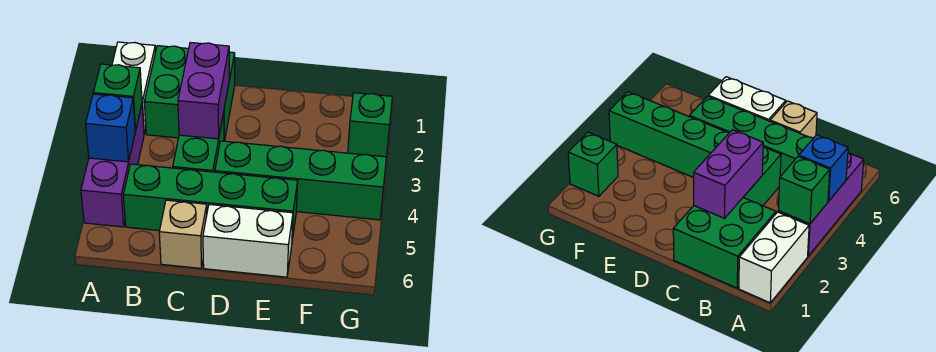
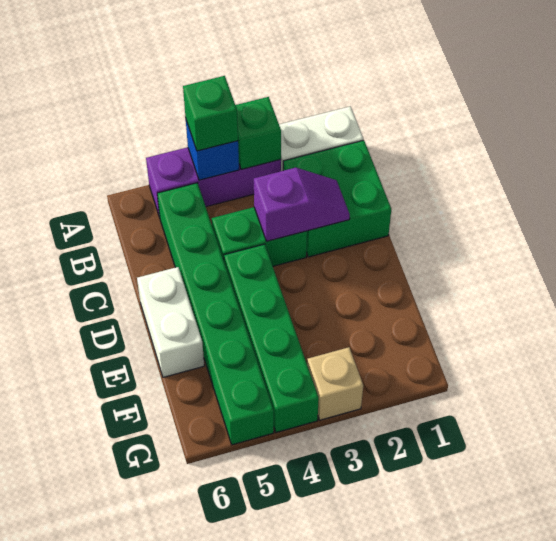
green 1x4 brick [123,164,298,240] -> green 1x6 brick [157,183,274,445]
purple 1x2 brick [178,43,229,139] -> purple 1x2 slope [254,168,350,241]
tan 1x1 brick [159,200,207,268] -> tan 1x1 brick moved to [307,347,363,420]
green 1x1 brick [348,93,392,157] -> green 1x1 brick moved to [183,76,238,151]

